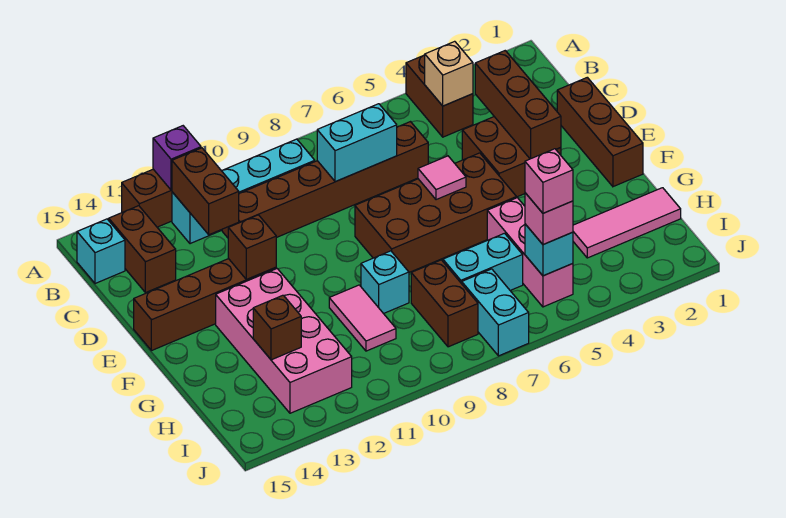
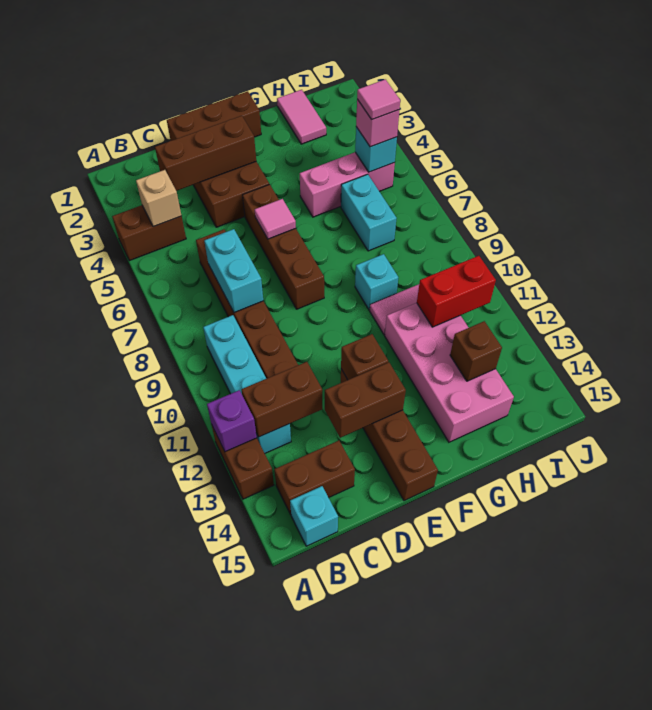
brown 2x4 brick [355,153,516,272] -> brown 1x4 brick [243,184,324,309]
pink 2x4 brick [216,269,352,413] -> pink 2x4 brick turned to [385,303,514,442]
pink 1x3 tile [573,188,681,258] -> pink 1x2 tile [277,90,326,144]
brown 1x2 brick [411,260,478,347] -> brown 1x2 brick moved to [325,362,406,438]
none -> red 1x2 brick [417,256,496,327]
pink 1x1 brick [525,149,573,213] -> pink 1x1 tile [357,79,400,120]
cyan 1x2 brick [462,269,529,356] -> none

